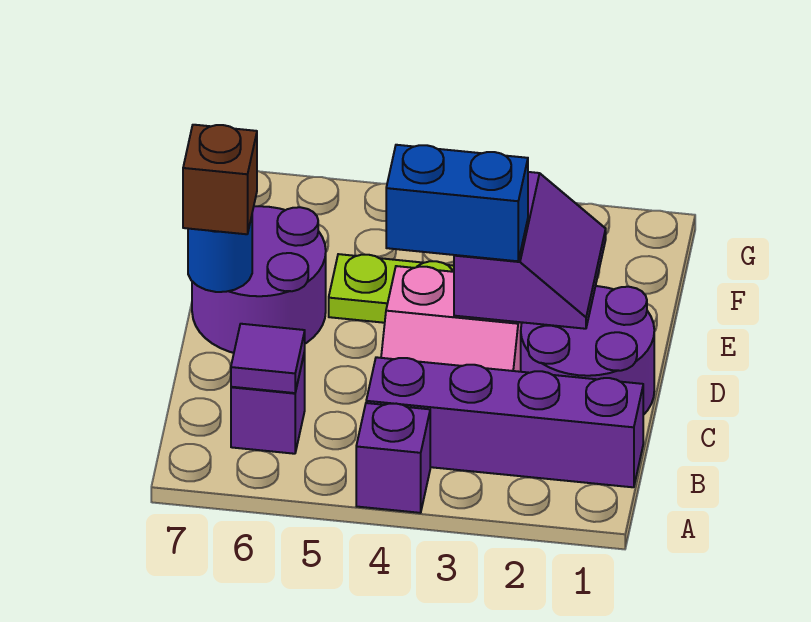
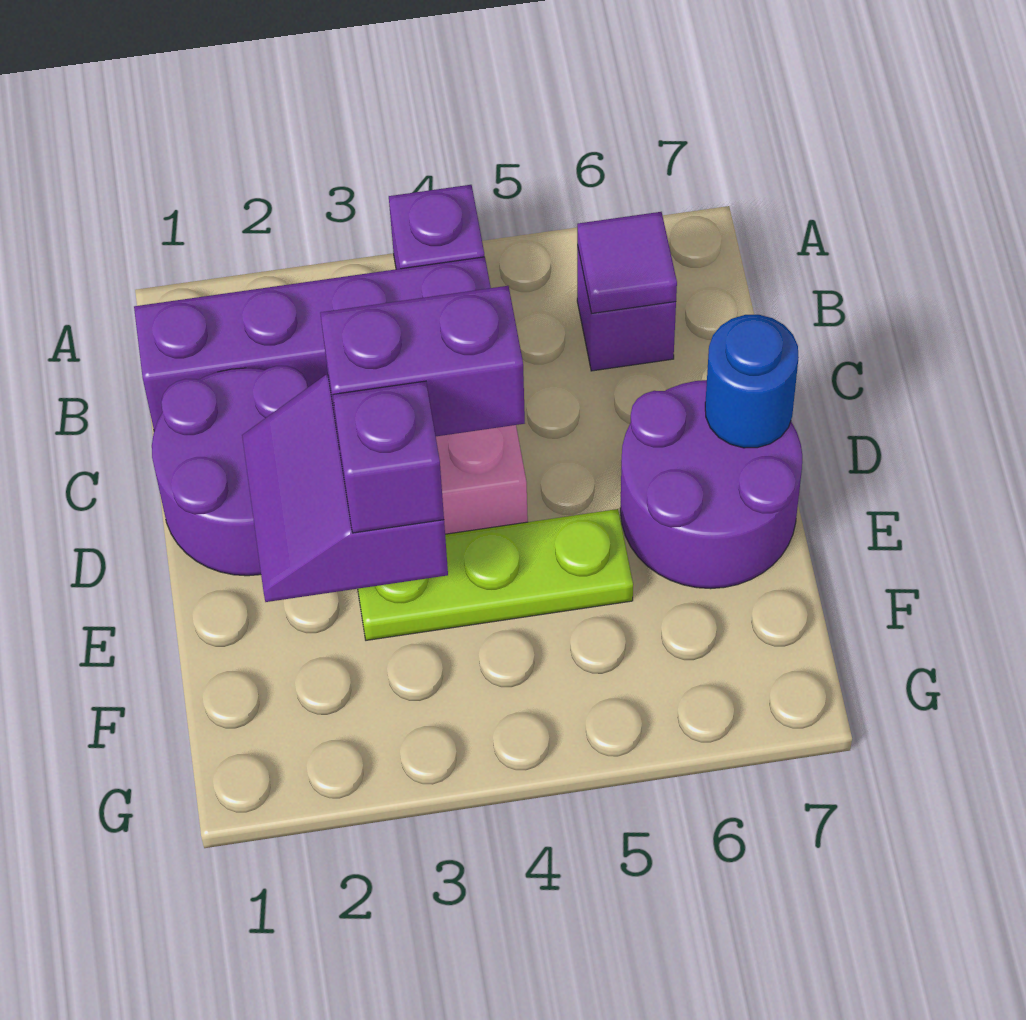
blue 1x2 brick [386,145,528,261] -> purple 1x2 brick [320,286,525,449]
brown 1x1 brick [183,125,257,234] -> none
none -> purple 1x1 brick [333,381,444,533]

